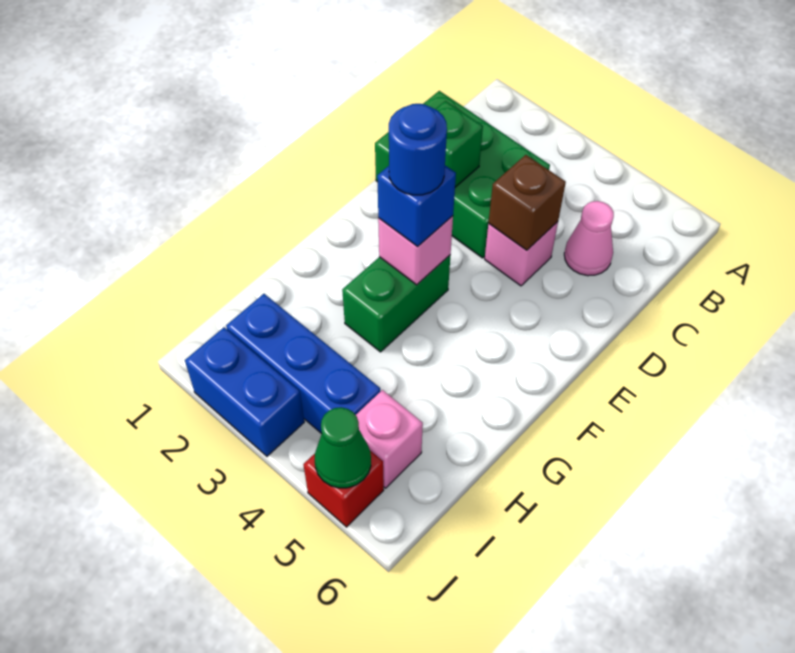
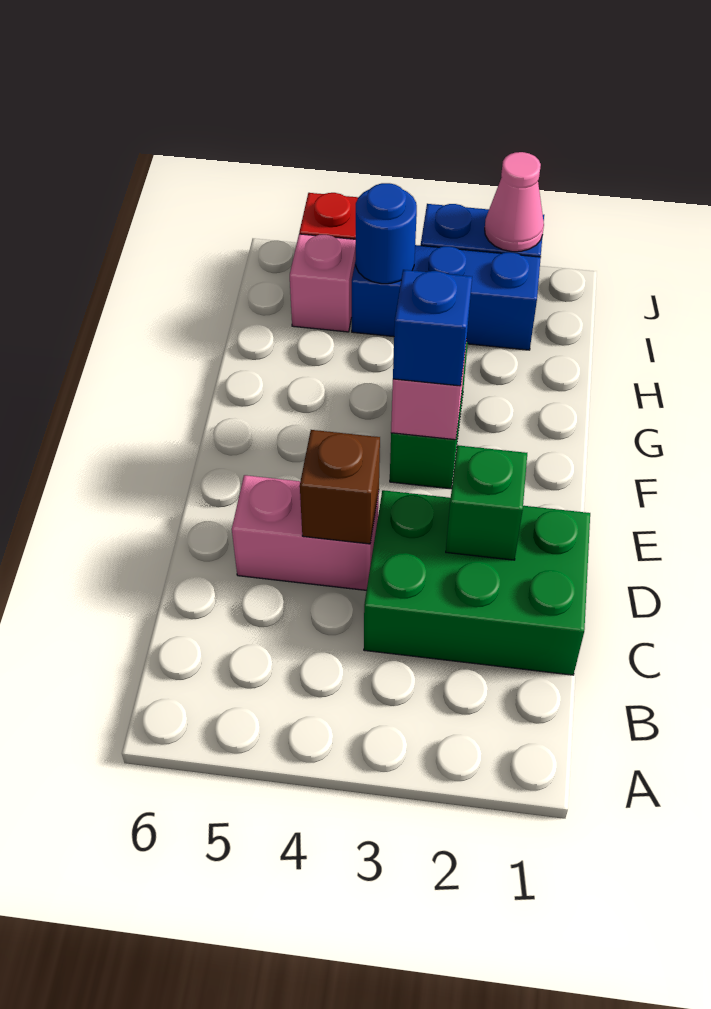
pink 1x1 cone [564,201,614,276] -> pink 1x1 cone moved to [485,152,544,252]
pink 1x1 brick [485,222,558,286] -> pink 1x2 brick [232,475,379,590]
blue 1x1 round brick [389,104,447,195] -> blue 1x1 round brick moved to [356,183,417,284]
green 1x1 cone [315,407,371,488] -> none

